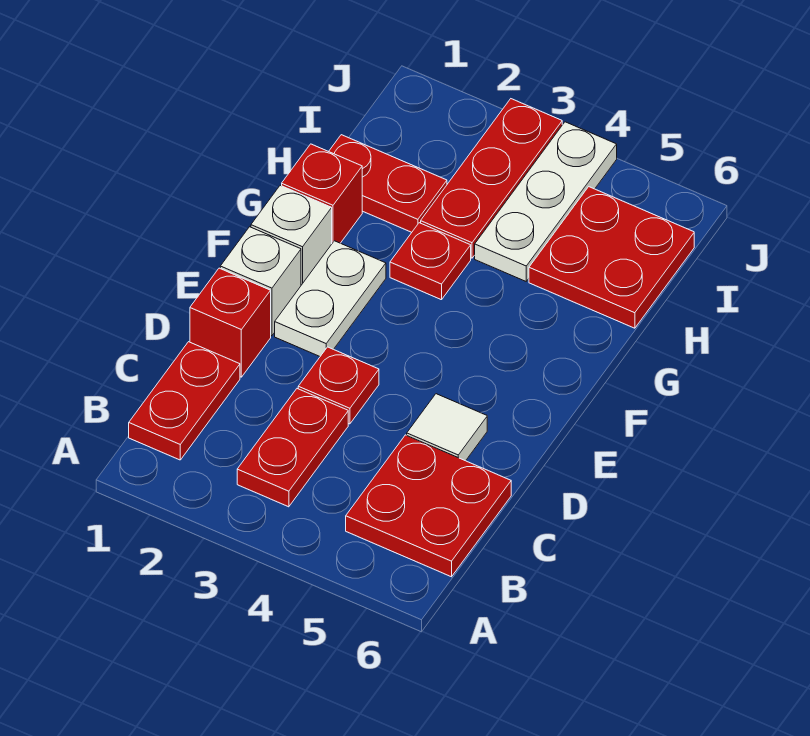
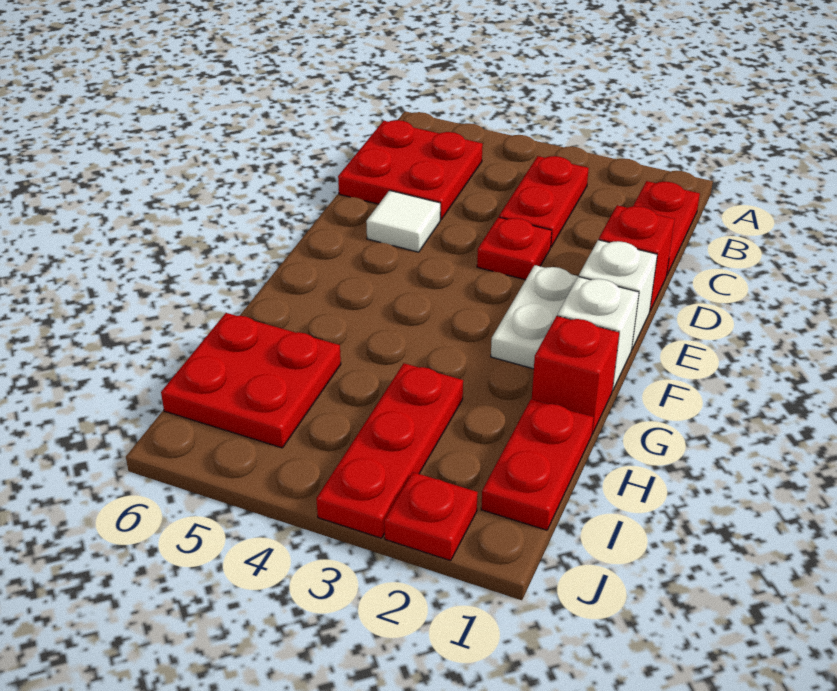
red 1x1 plate [390,223,471,300] -> red 1x1 plate moved to [384,472,478,561]
red 1x2 plate [329,135,447,232] -> red 1x2 plate turned to [481,399,594,530]
white 1x3 plate [475,122,617,281] -> none

